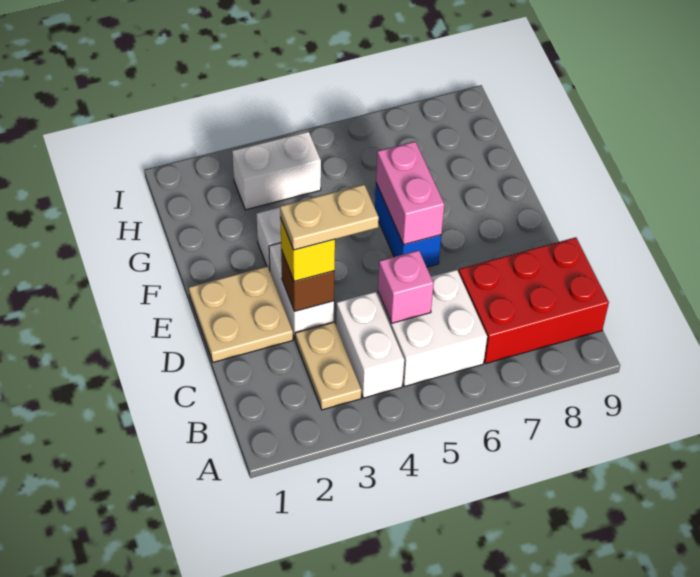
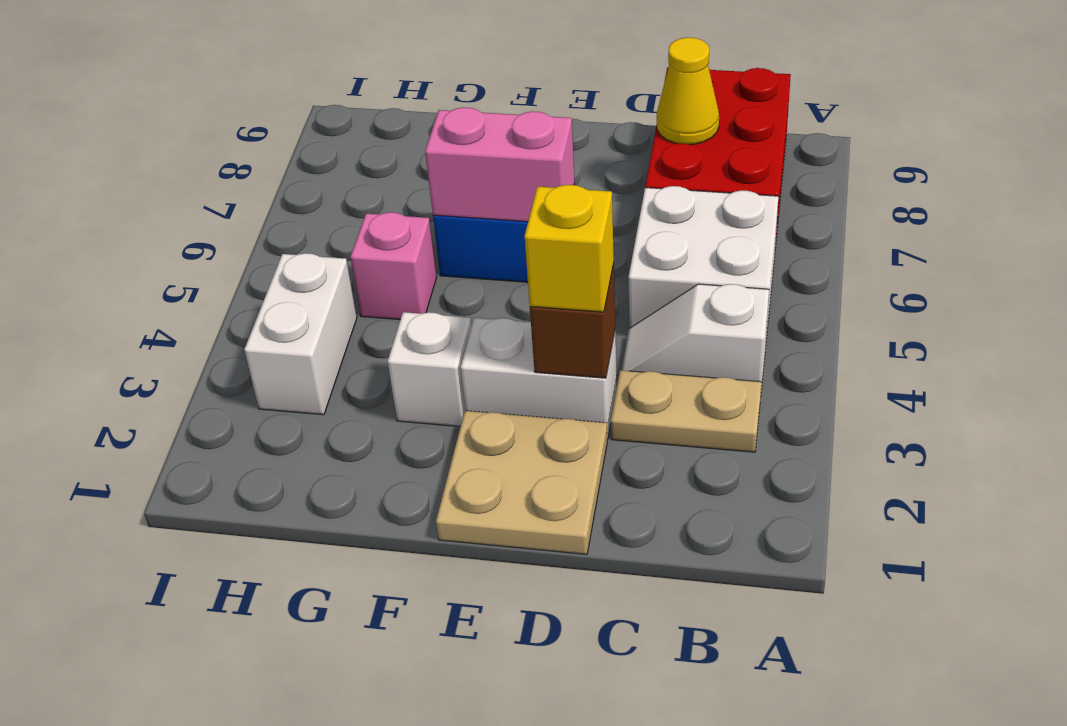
white 1x2 brick [336,292,404,398] -> white 1x2 slope [622,284,769,389]
pink 1x1 brick [378,250,434,323] -> pink 1x1 brick moved to [351,212,437,320]
none -> yellow 1x1 cone [657,37,719,145]
tan 1x2 plate [280,185,379,250] -> none

